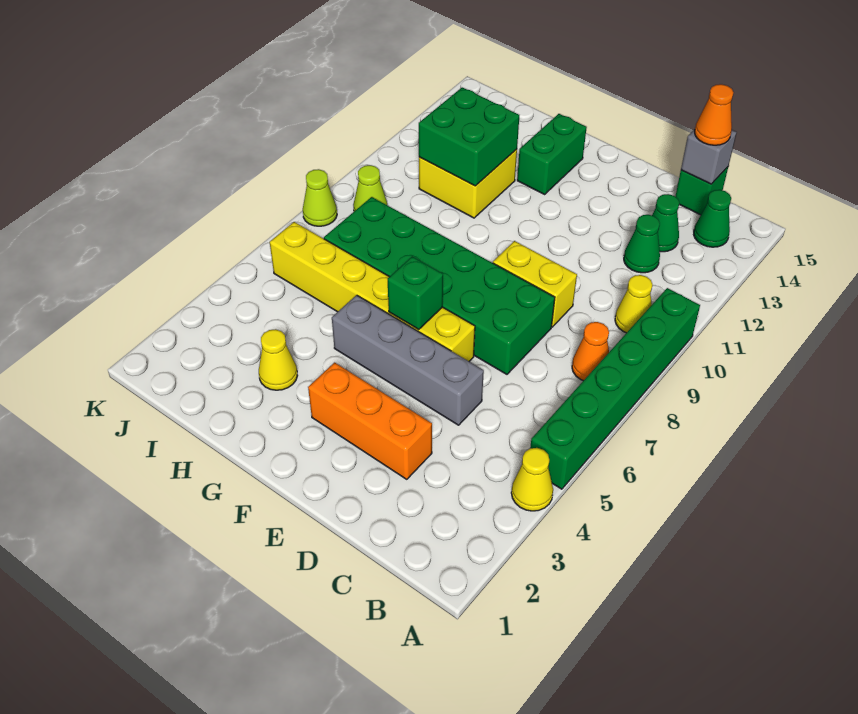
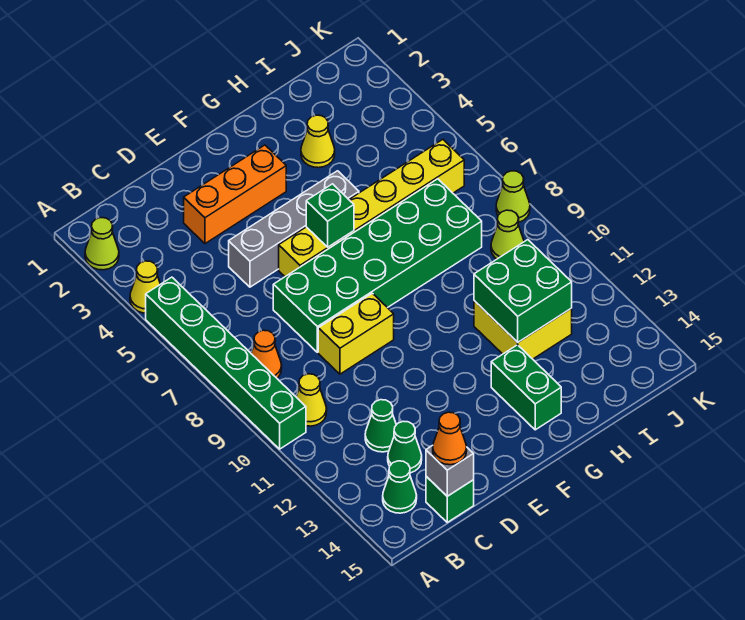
none -> lime 1x1 cone [85,218,119,270]

